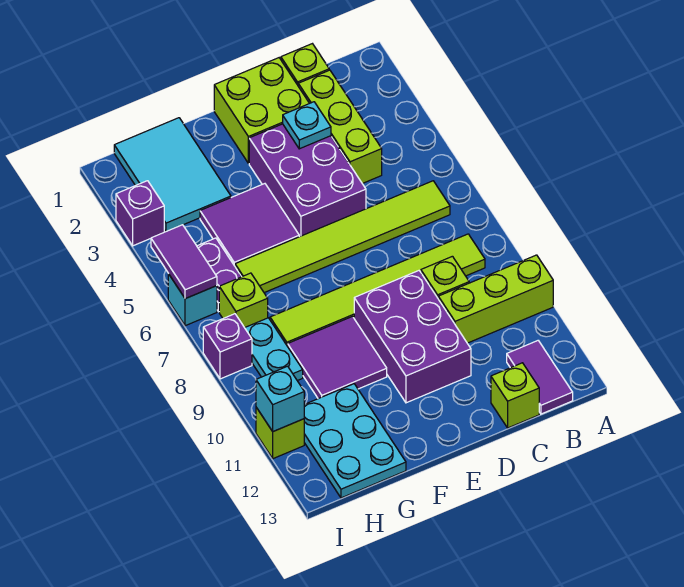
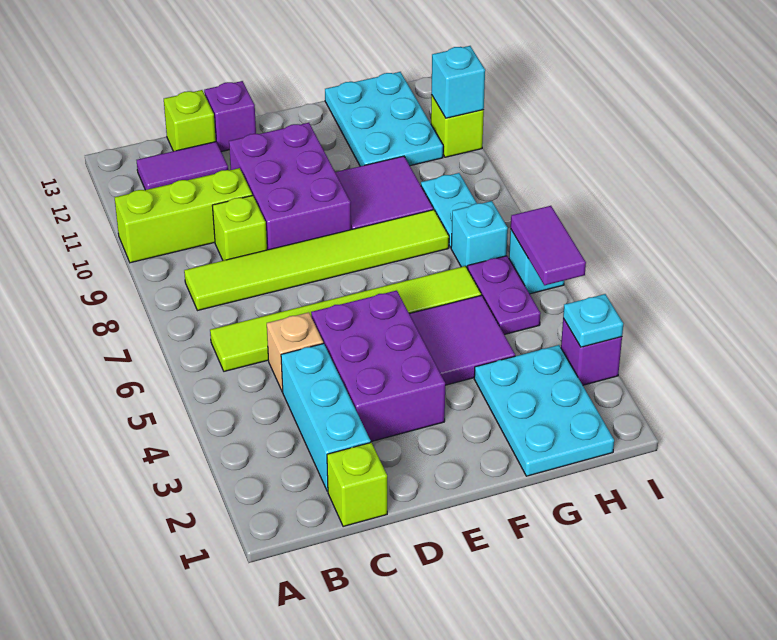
purple 1x2 tile [507,341,573,414] -> purple 1x2 tile turned to [137,142,228,190]
lime 1x3 brick [298,70,382,184] -> cyan 1x3 brick [281,344,371,491]
none -> tan 1x1 brick [267,312,323,392]
lime 2x2 brick [214,58,309,163] -> none
cyan 1x1 plate [283,102,331,149] -> cyan 1x1 plate moved to [563,294,623,347]
cyan 2x3 tile [114,118,231,231] -> cyan 2x3 plate [474,345,614,476]
lime 1x1 brick [219,273,268,328] -> cyan 1x1 brick [451,201,508,269]
purple 1x1 brick [203,314,252,379] -> purple 1x1 brick moved to [204,81,256,152]

